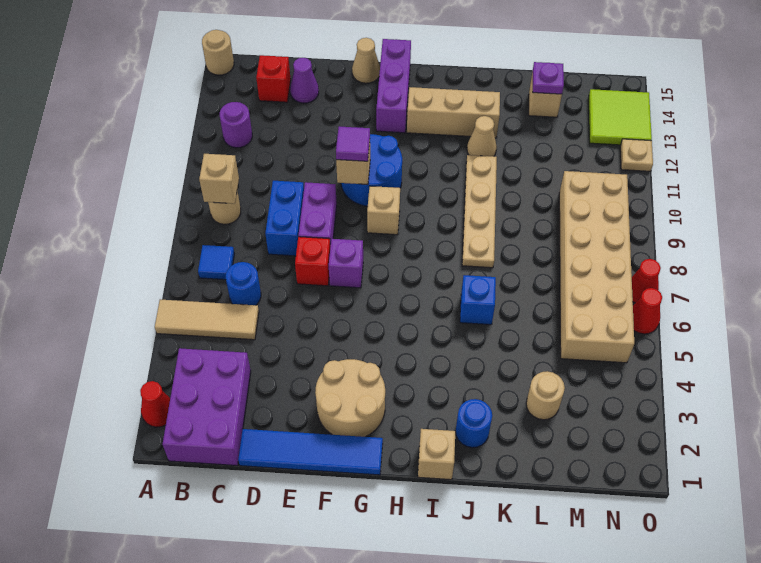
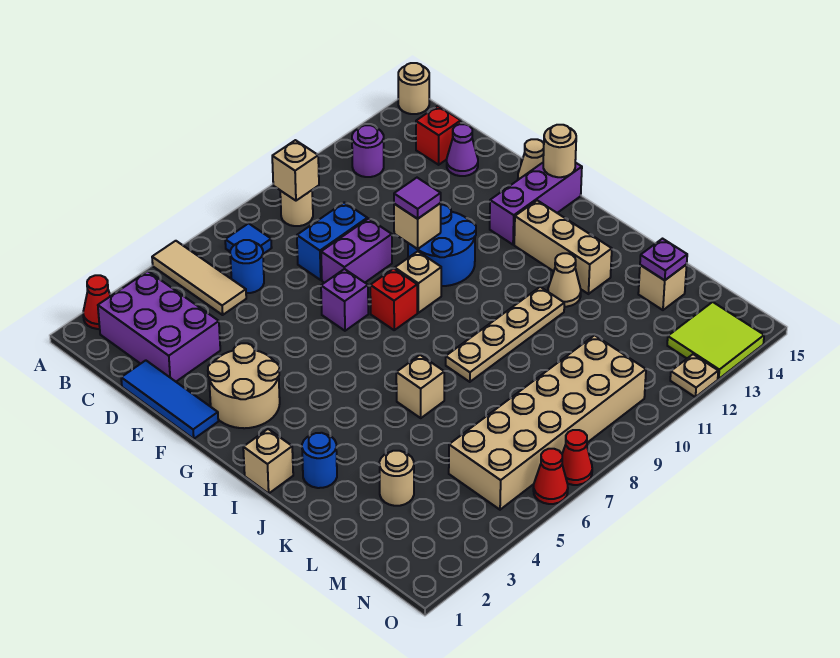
purple 2x3 brick [163,348,251,466] -> purple 2x3 brick turned to [98,271,220,382]
blue 1x4 tile [238,429,383,475] -> blue 1x3 tile [121,360,218,439]
red 1x1 brick [295,237,330,286] -> red 1x1 brick moved to [370,268,417,330]
none -> tan 1x1 round brick [543,125,576,177]
blue 1x1 brick [460,275,496,325] -> tan 1x1 brick [396,355,444,418]

